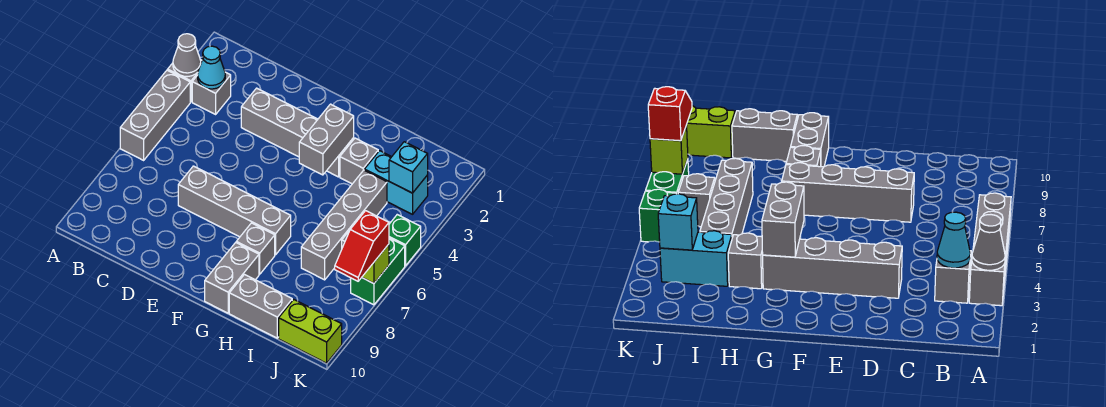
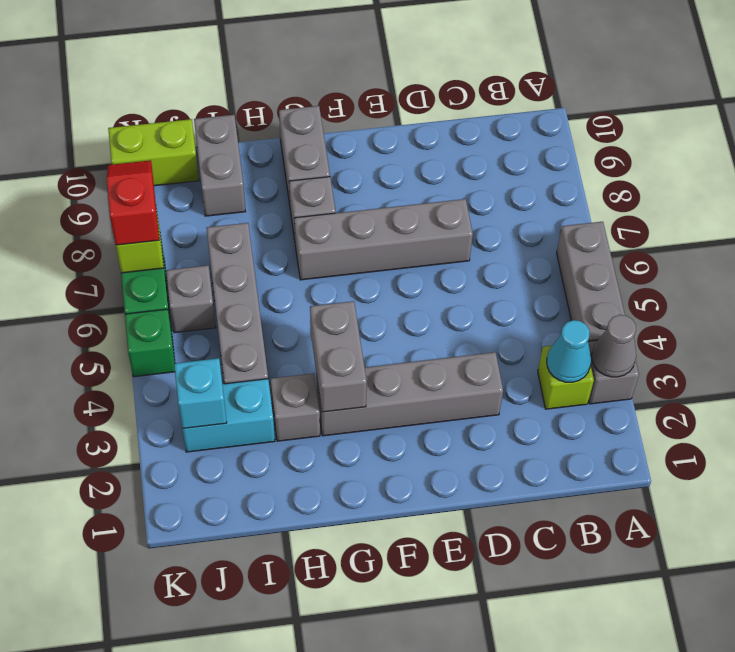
grey 1x1 brick [192,72,231,114] -> lime 1x1 brick [538,346,594,409]
grey 1x2 brick [229,275,292,338] -> grey 1x2 brick turned to [194,115,246,216]

